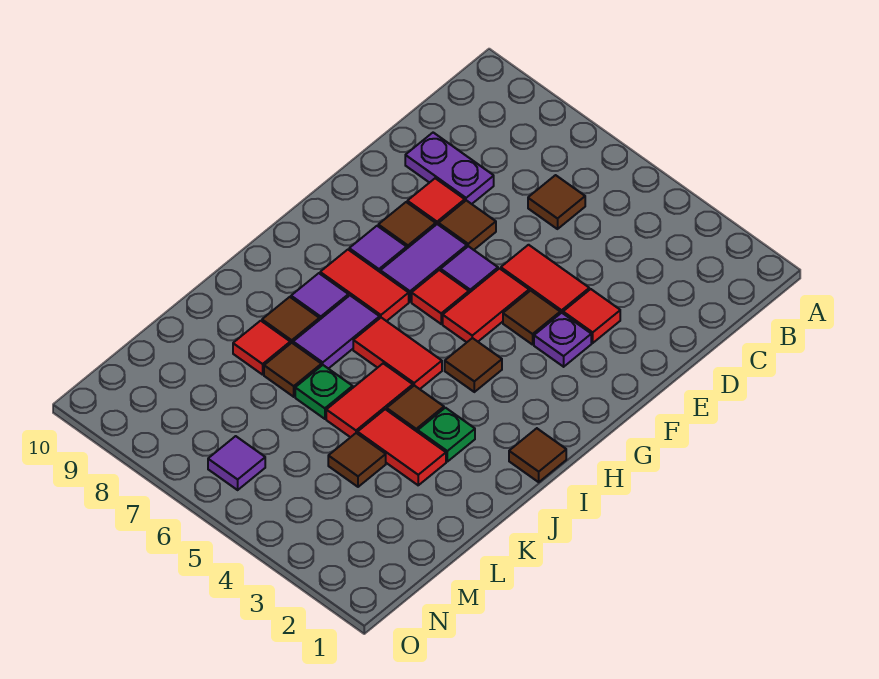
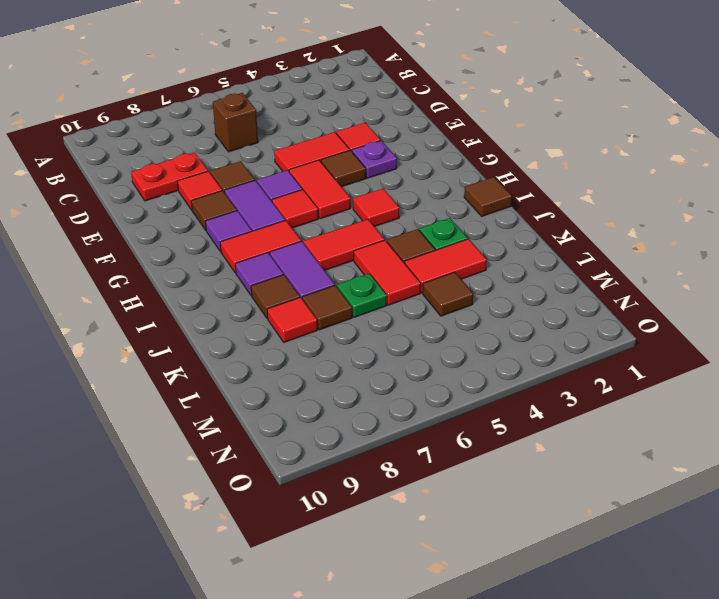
brown 1x1 tile [528,175,585,229] -> brown 1x1 brick [213,93,258,152]
purple 1x2 plate [405,133,494,204] -> red 1x2 plate [131,152,208,201]
brown 1x1 tile [445,338,502,392] -> red 1x1 tile [353,189,399,227]
purple 1x1 tile [208,436,265,490] -> none

